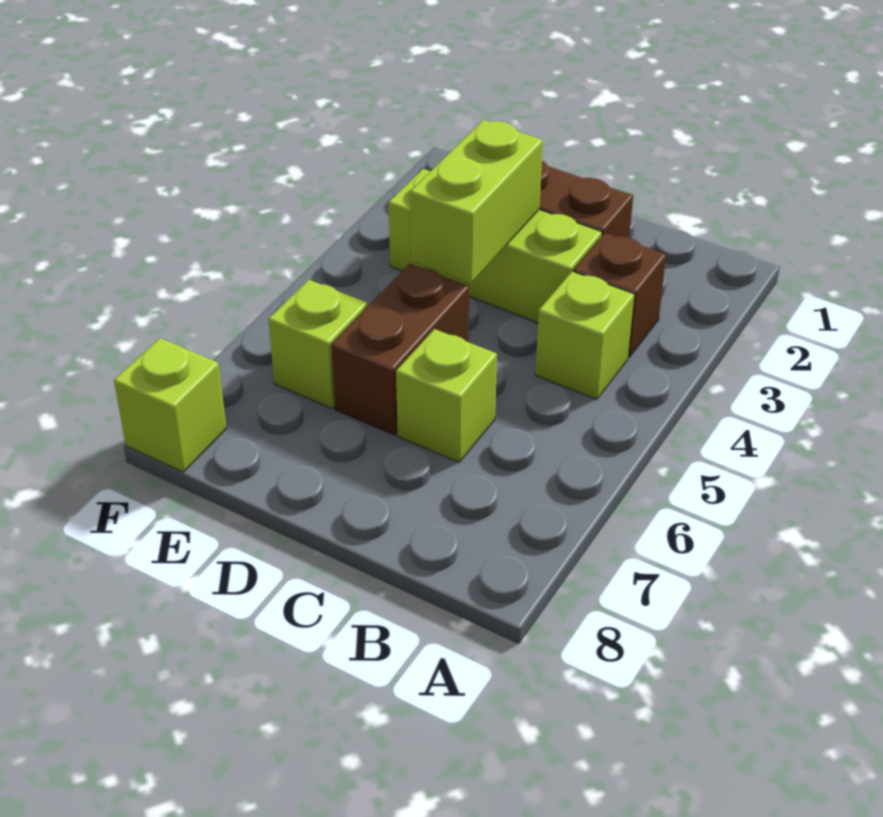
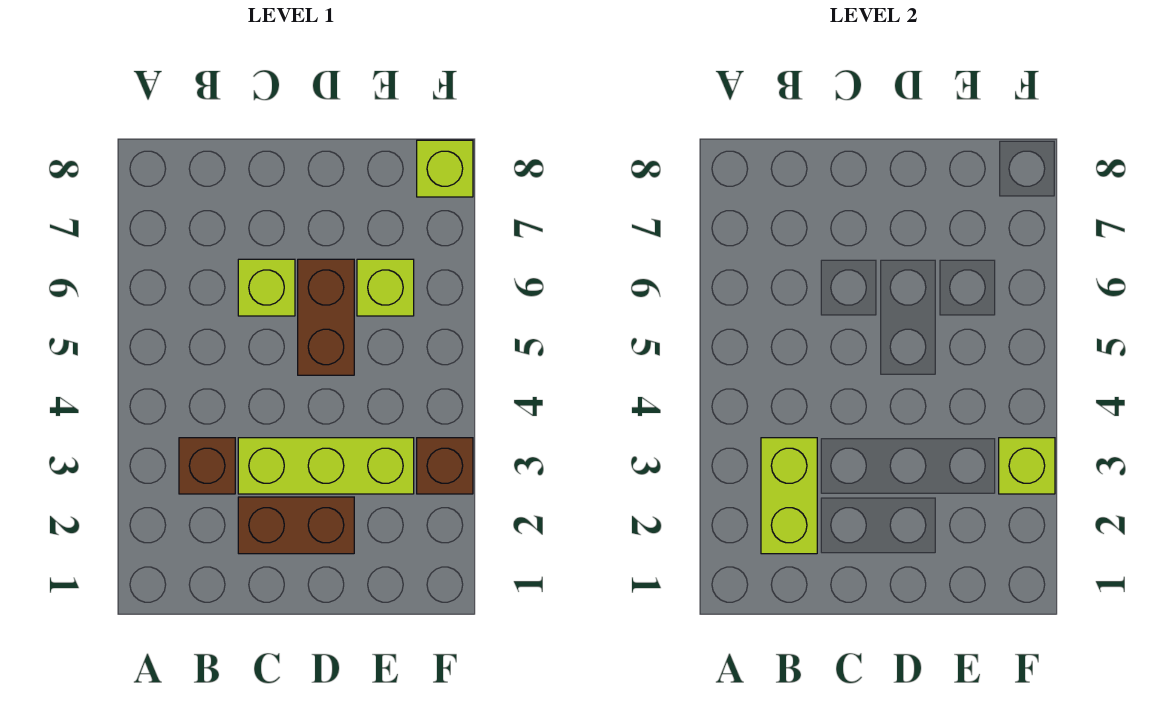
lime 1x1 brick [536,271,634,400] -> lime 1x1 brick moved to [999,438,1055,494]
lime 1x2 brick [410,120,543,283] -> lime 1x2 brick moved to [761,438,817,554]
none -> brown 1x1 brick [417,438,473,494]

